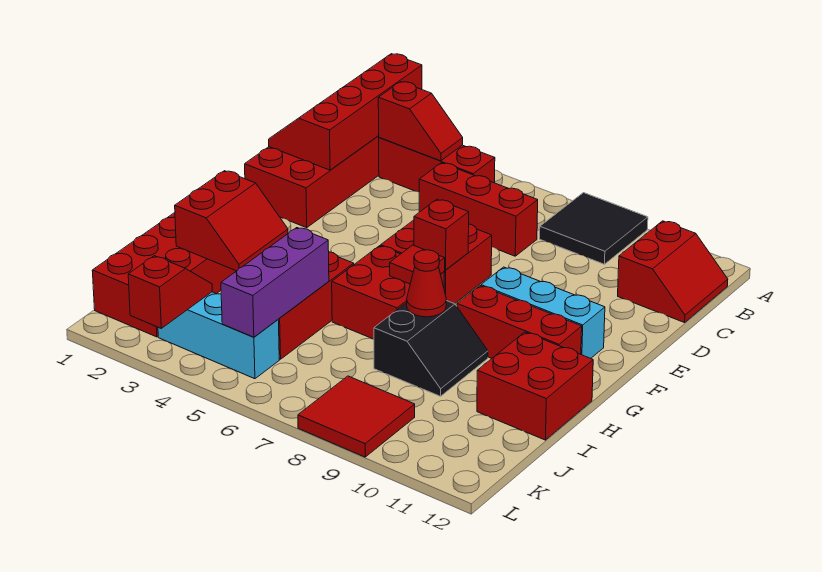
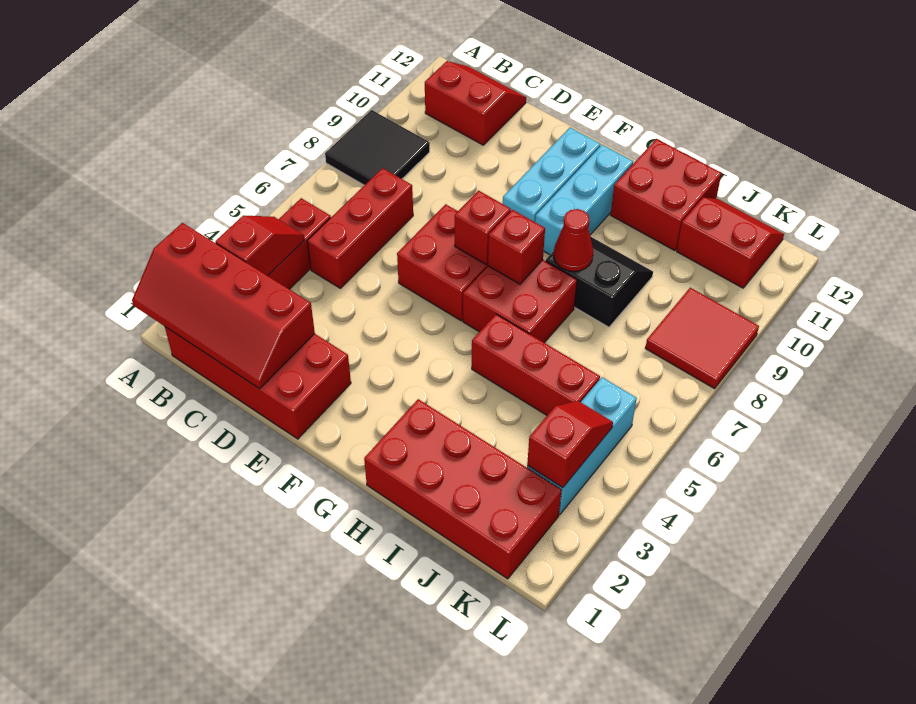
red 1x1 tile [390,245,445,284] -> red 1x1 brick [488,210,545,284]
red 1x3 brick [457,286,582,358] -> cyan 1x3 brick [535,145,633,255]
red 2x2 slope [175,171,288,271] -> red 2x2 slope moved to [677,197,784,288]
purple 1x3 brick [221,228,329,337] -> none
red 1x2 slope [128,256,212,328] -> red 1x2 slope turned to [527,401,613,488]

